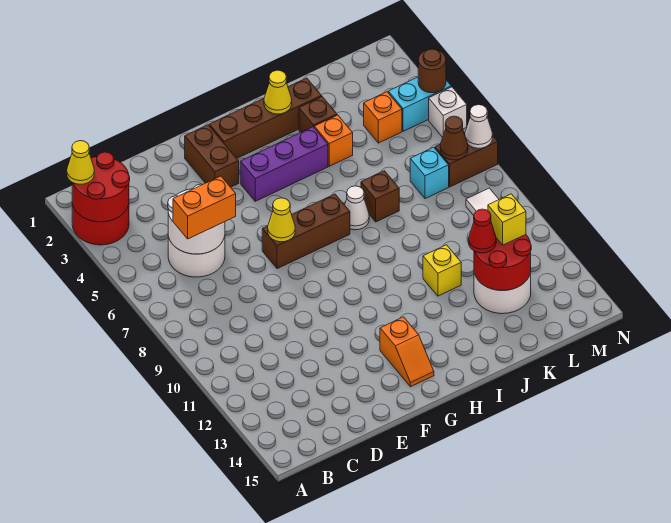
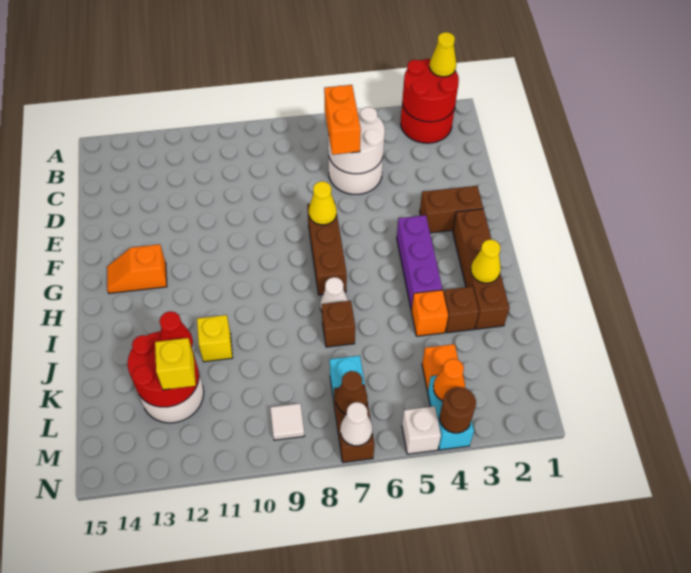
none -> orange 1x1 cone [433,359,465,401]

